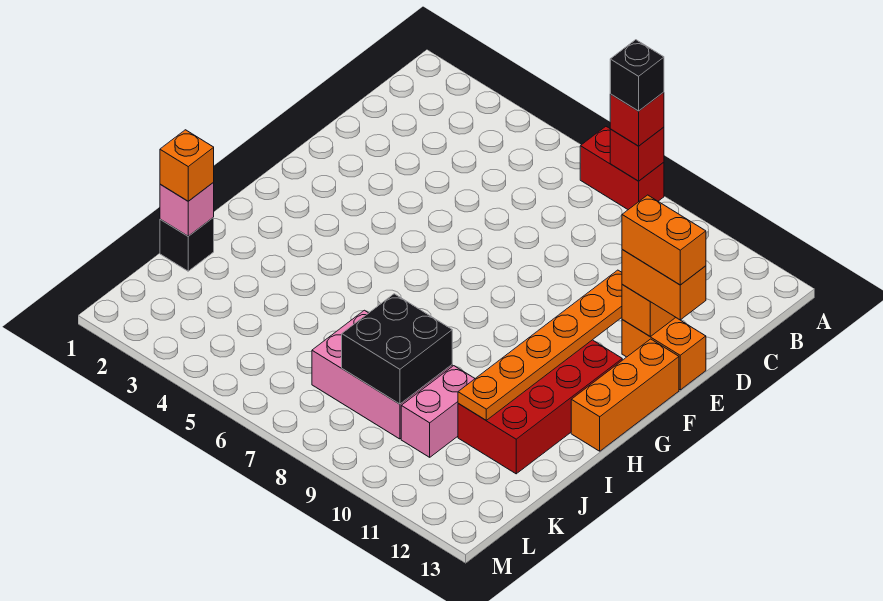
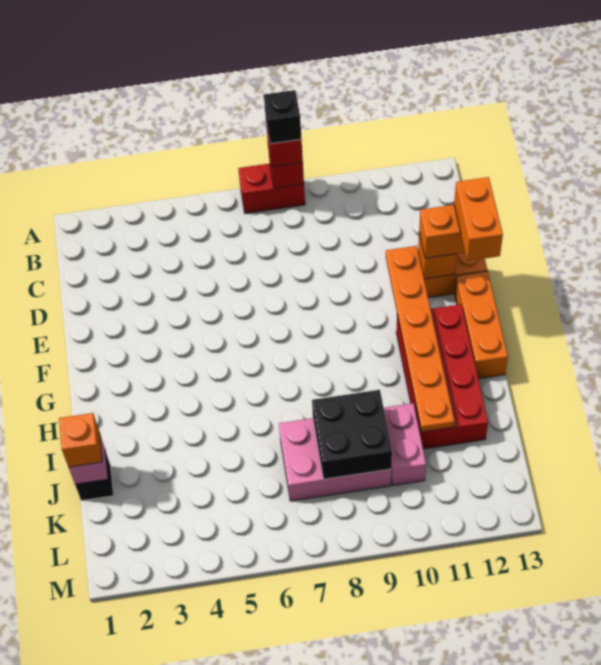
orange 1x2 brick [622,195,706,285] -> orange 1x2 brick turned to [454,177,503,261]

